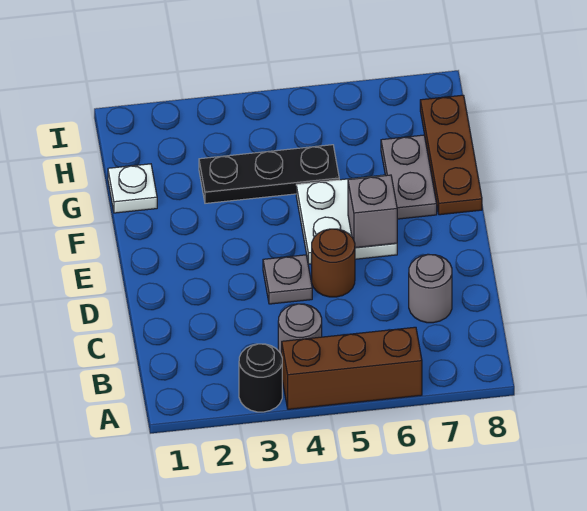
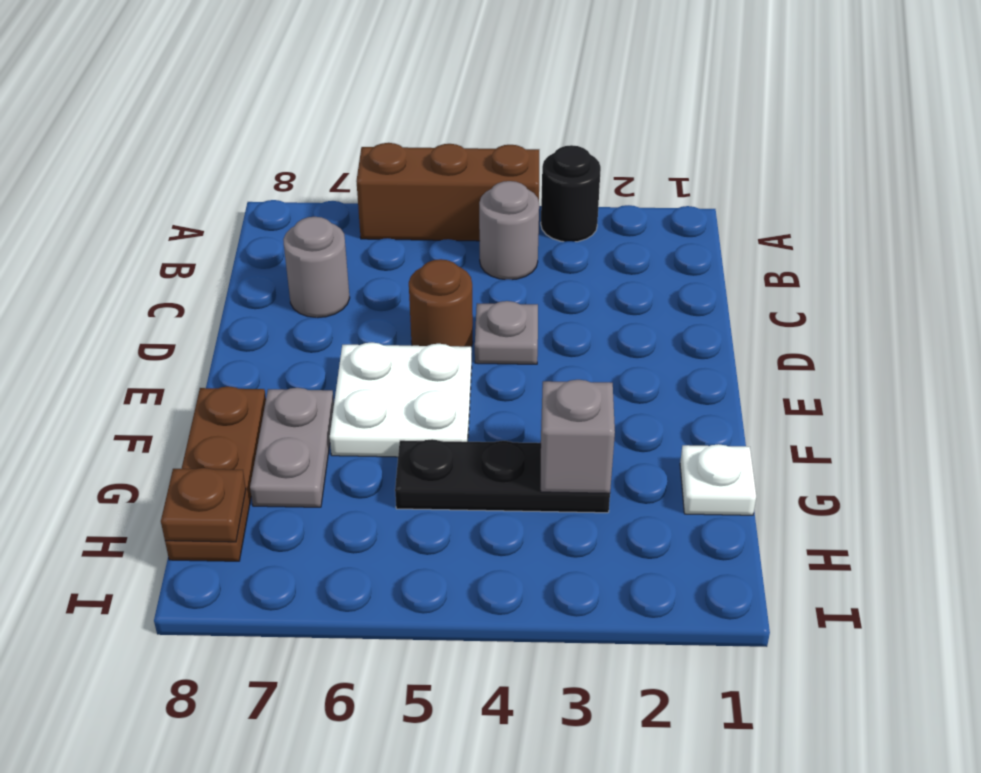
grey 1x1 brick [348,175,397,248] -> grey 1x1 brick moved to [541,380,615,493]
none -> brown 1x1 plate [161,468,246,542]

